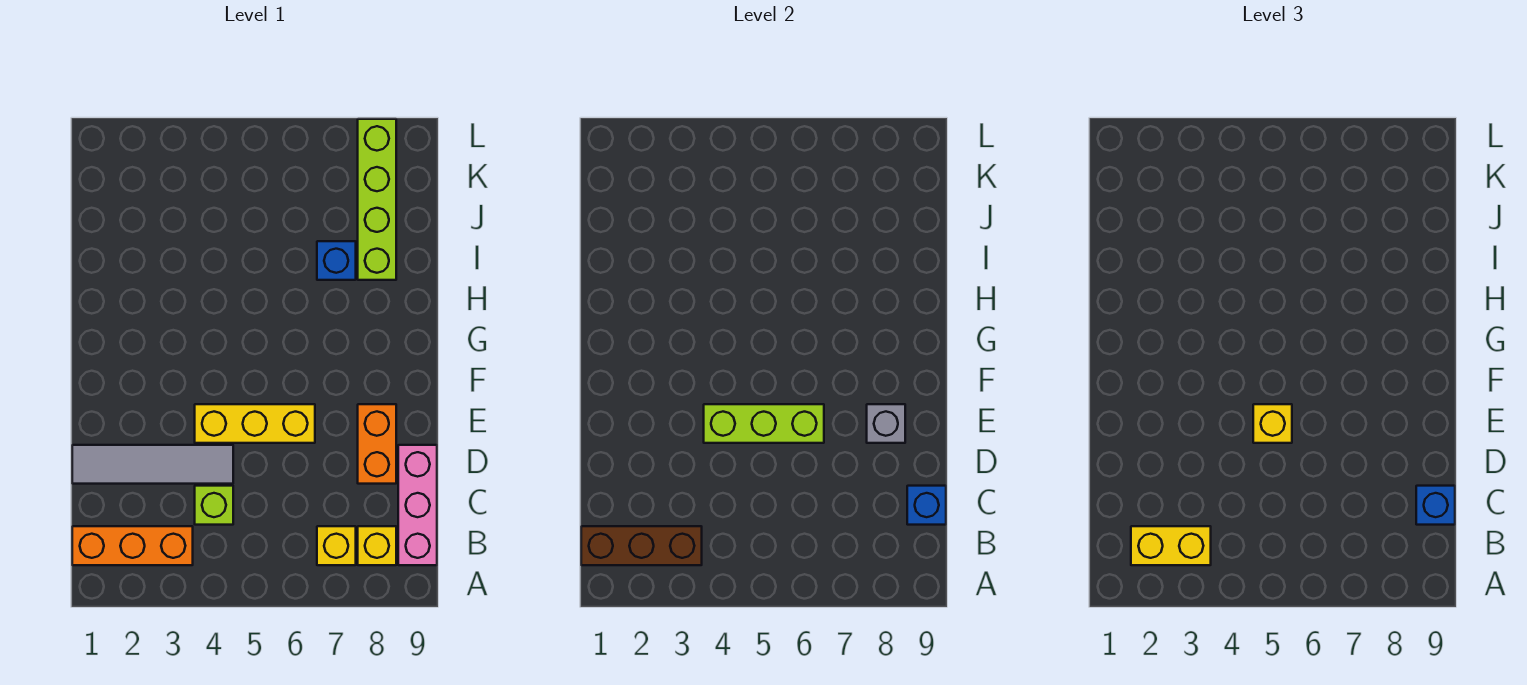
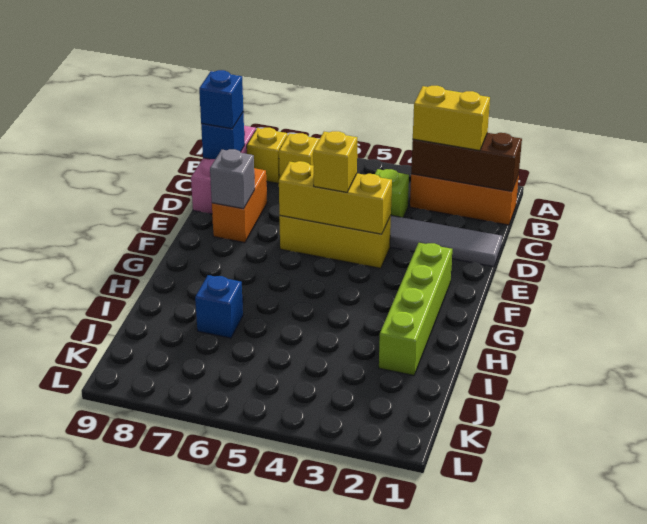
lime 1x3 brick [704,404,824,443] -> yellow 1x3 brick [279,161,392,234]
lime 1x4 brick [358,119,396,280] -> lime 1x4 brick moved to [379,243,452,375]

